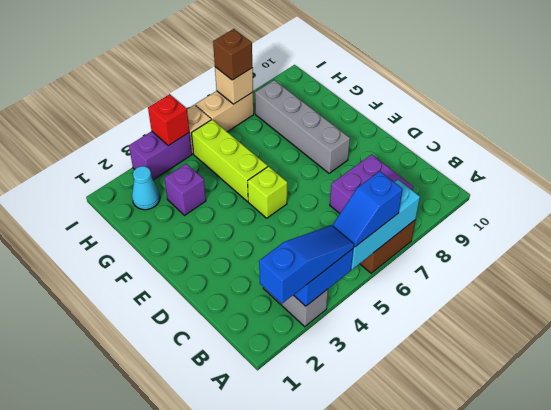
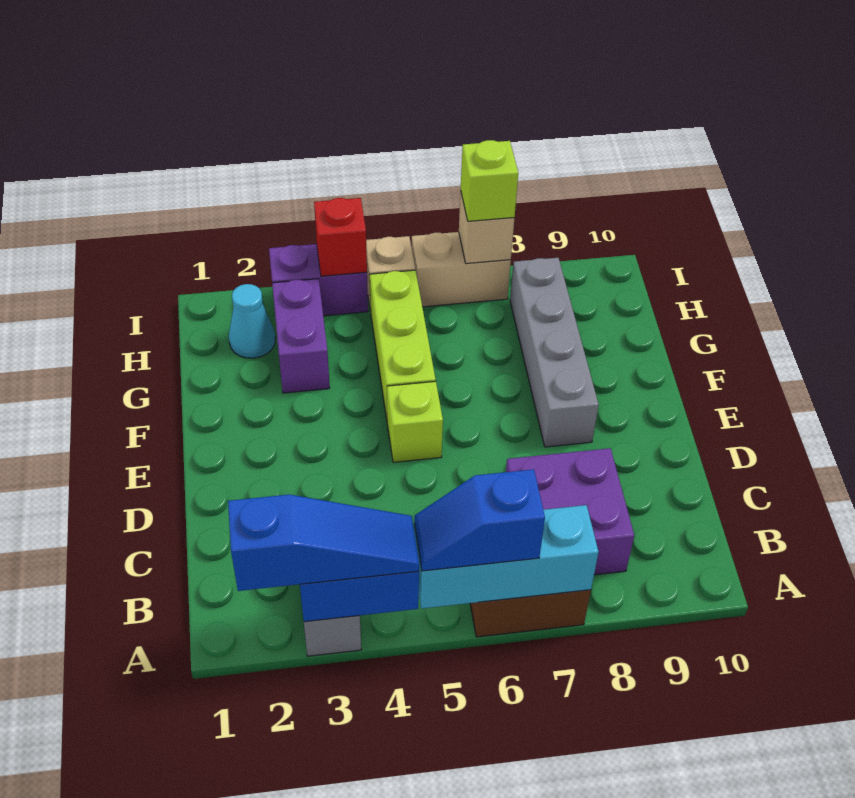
purple 1x1 brick [164,164,206,215] -> purple 1x2 brick [272,279,330,393]
brown 1x1 brick [213,29,252,80] -> lime 1x1 brick [461,140,518,221]

